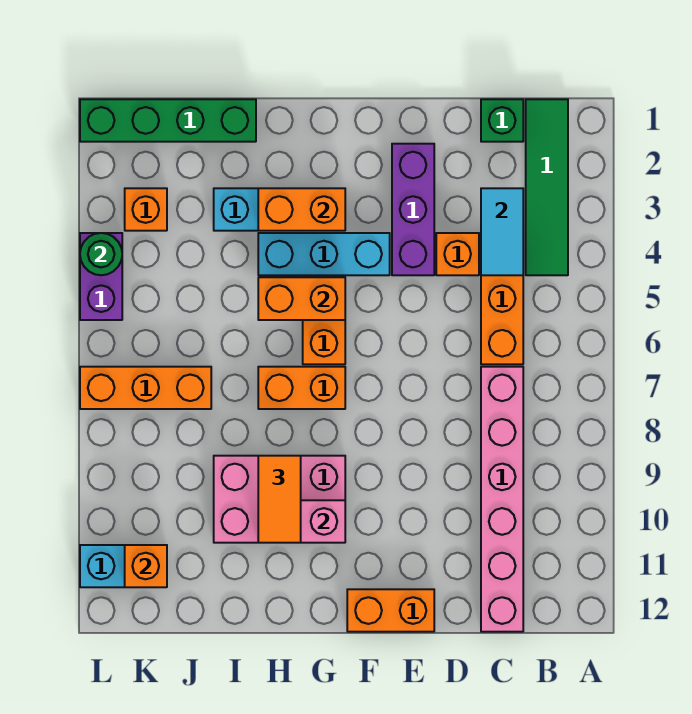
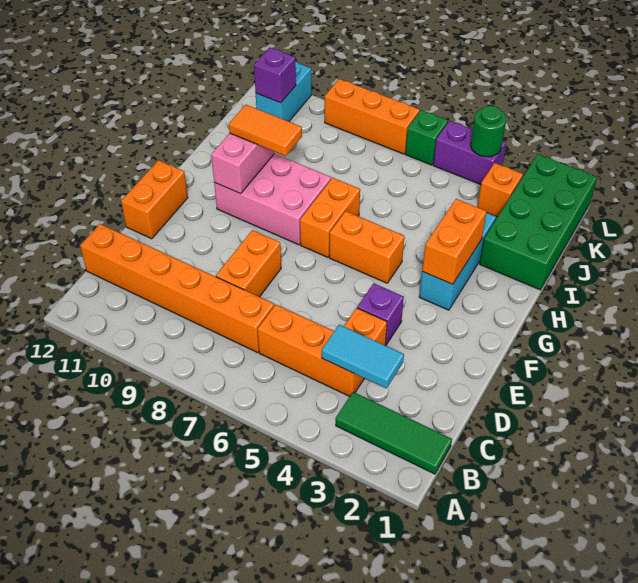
green 1x4 tile [526,99,568,275] -> green 1x3 tile [336,392,452,474]
green 1x1 brick [481,99,523,142] -> green 1x1 brick moved to [405,110,448,165]
pink 1x6 brick [481,367,523,632] -> orange 1x6 brick [80,224,274,353]
purple 1x3 brick [392,144,434,275] -> purple 1x1 brick [357,283,404,345]
cyan 1x3 brick [258,233,390,275] -> none
orange 1x2 brick [258,277,345,320] -> orange 1x2 brick moved to [216,230,281,297]
pink 2x3 brick [214,456,345,543] -> pink 2x3 brick turned to [214,154,331,245]
green 1x4 brick [80,99,256,142] -> green 2x4 brick [480,154,597,290]
orange 1x3 brick [80,367,211,409] -> orange 1x3 brick turned to [325,79,420,154]
orange 1x1 brick [125,545,167,587] -> purple 1x1 brick [254,47,296,103]

